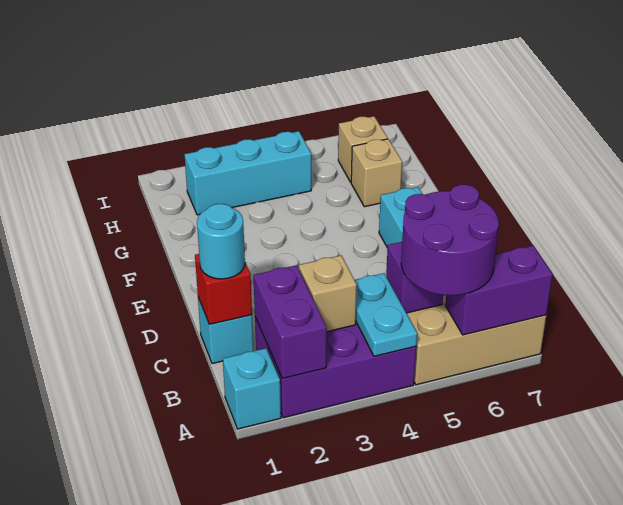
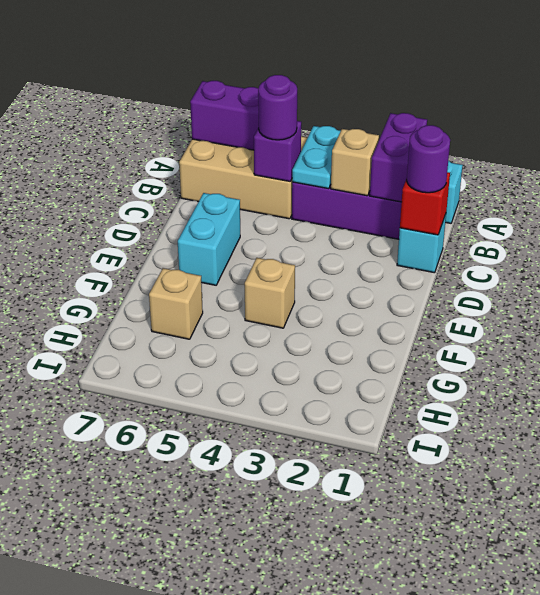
purple 2x2 round brick [401,185,499,296] -> purple 1x1 round brick [258,75,297,140]
cyan 1x1 round brick [197,204,245,279] -> purple 1x1 round brick [407,125,450,193]
cyan 1x3 brick [184,131,311,215] -> none
tan 1x1 brick [338,116,388,182] -> tan 1x1 brick moved to [245,258,295,328]

